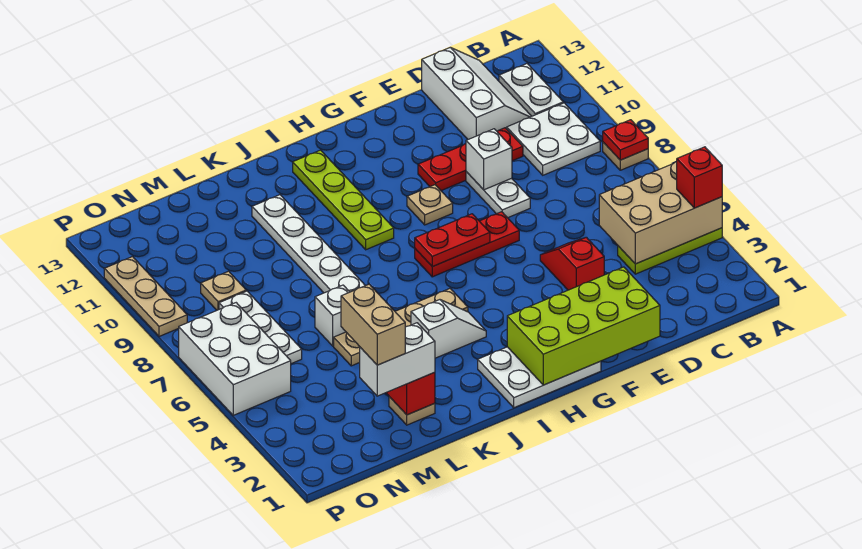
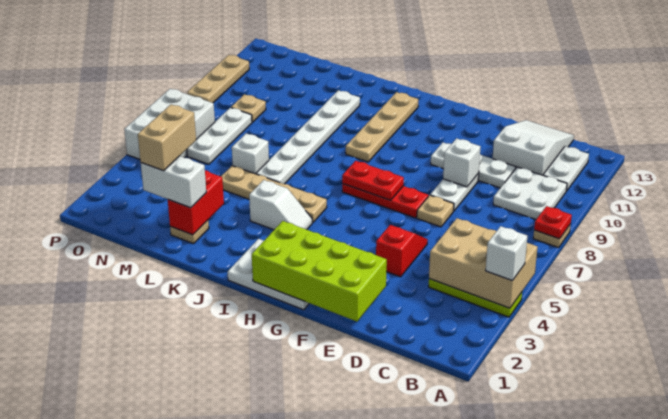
red 1x1 brick [677,147,722,208] -> white 1x1 brick [486,226,527,281]
white 2x3 slope [422,47,532,139] -> white 2x3 slope turned to [493,120,574,175]
red 1x3 plate [418,128,523,191] -> white 1x3 plate [431,143,516,188]
tan 1x1 plate [407,185,453,225] -> tan 1x1 plate moved to [417,195,454,227]
lime 1x4 plate [293,150,394,250] -> tan 1x4 plate [346,92,418,162]

